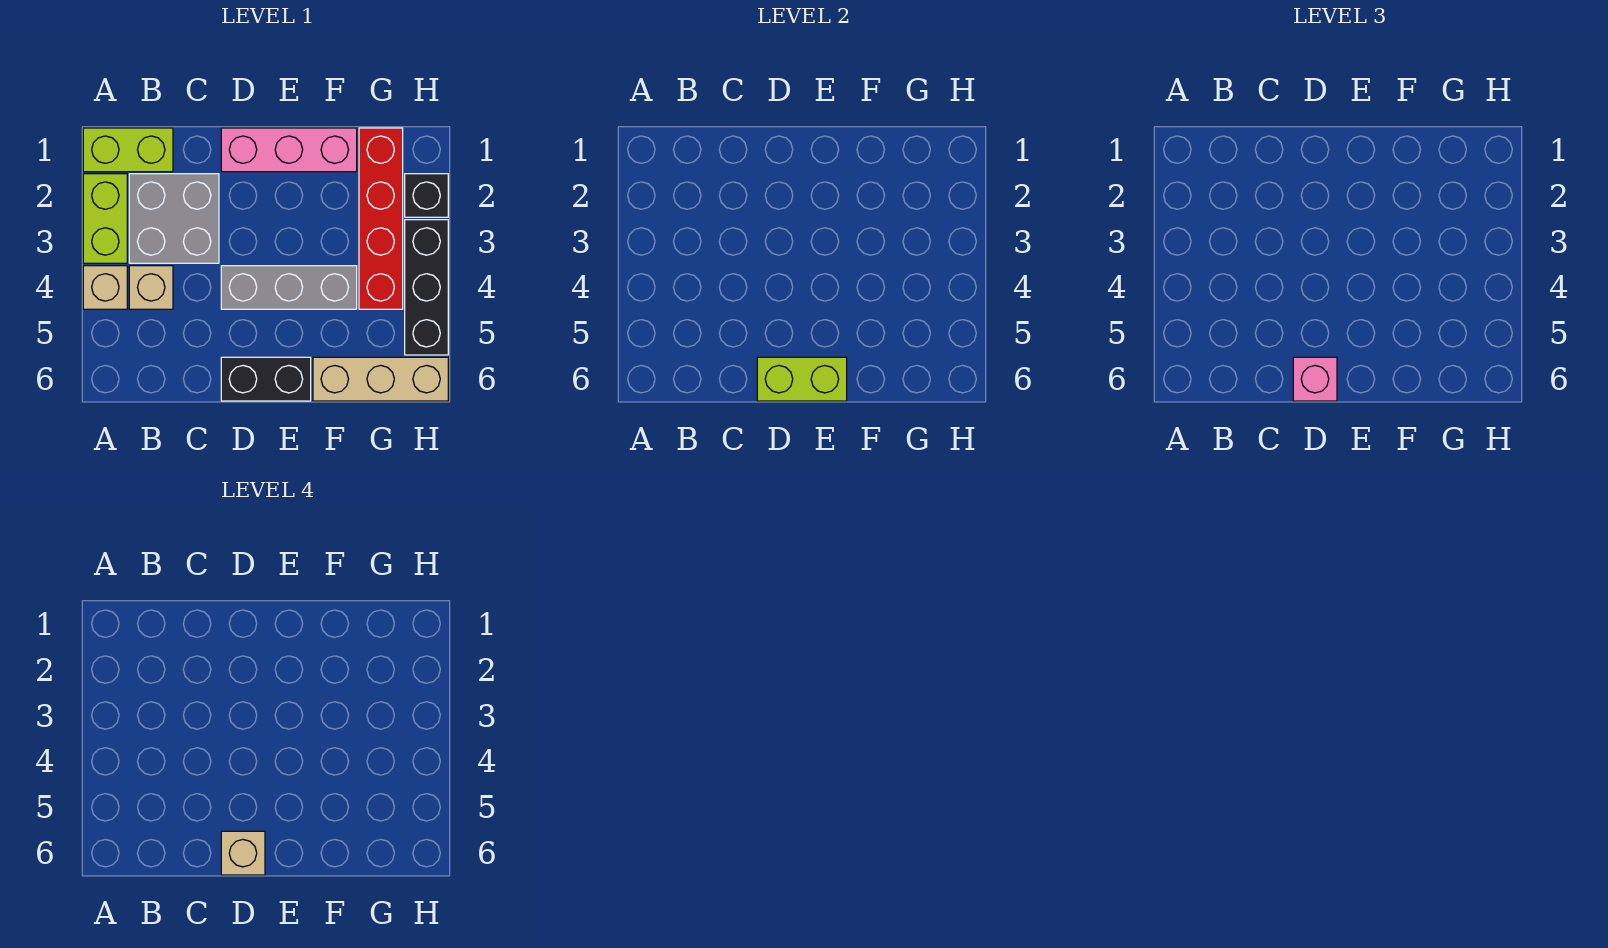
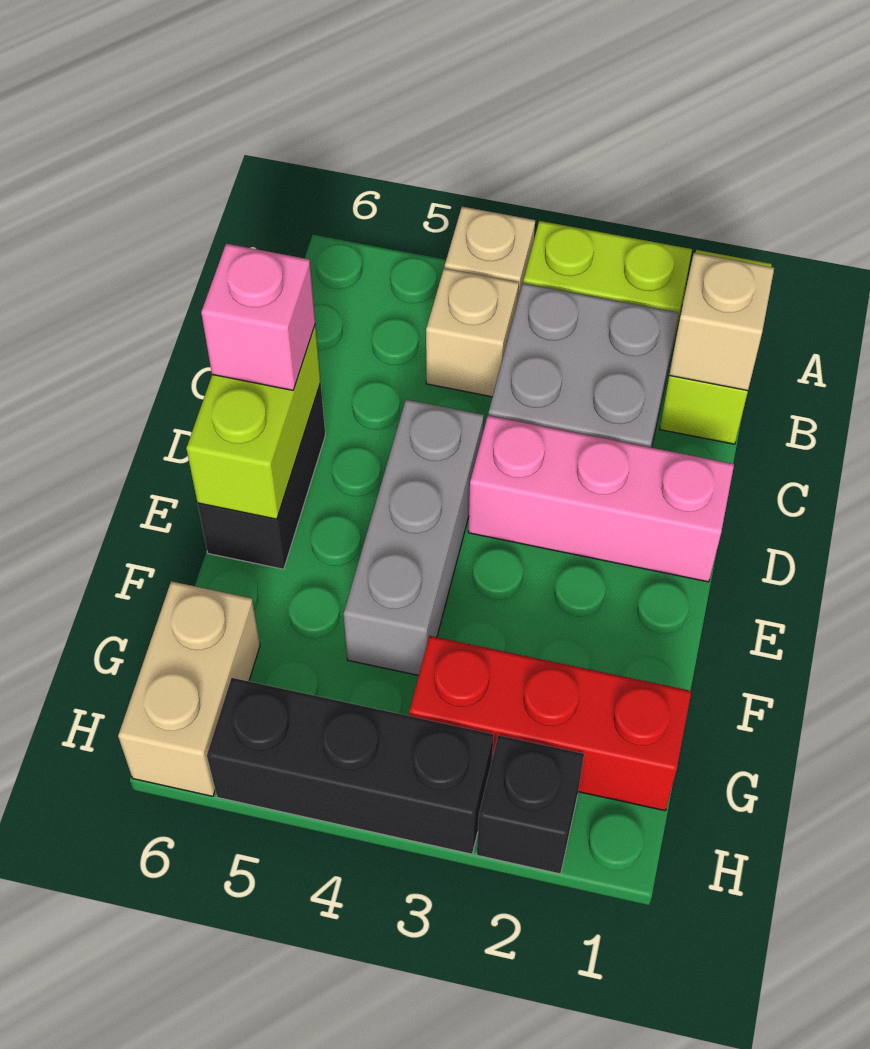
pink 1x3 brick [221,128,357,172] -> pink 1x3 brick turned to [468,416,734,582]
tan 1x1 brick [221,831,265,875] -> tan 1x1 brick moved to [669,253,774,391]
tan 1x3 brick [313,357,448,401] -> tan 1x2 brick [118,581,260,796]
red 1x4 brick [359,128,403,309] -> red 1x3 brick [409,636,691,811]

